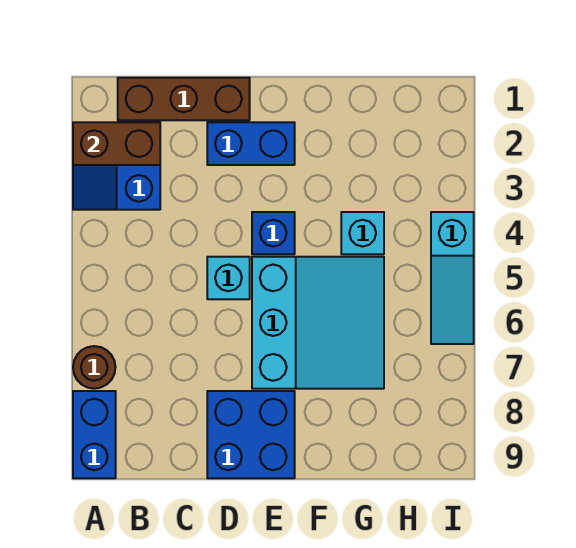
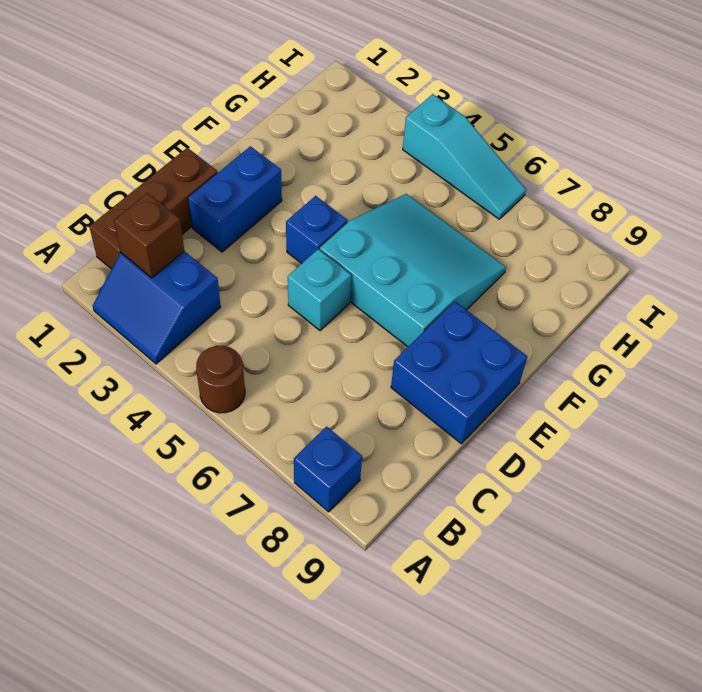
brown 1x2 brick [73,122,160,165] -> brown 1x1 brick [114,193,184,278]
brown 1x1 round brick [73,346,116,389] -> brown 1x1 round brick moved to [196,346,245,413]
blue 1x2 brick [73,391,116,478] -> blue 1x1 brick [294,426,362,512]
cyan 1x1 brick [341,212,384,254] -> none

